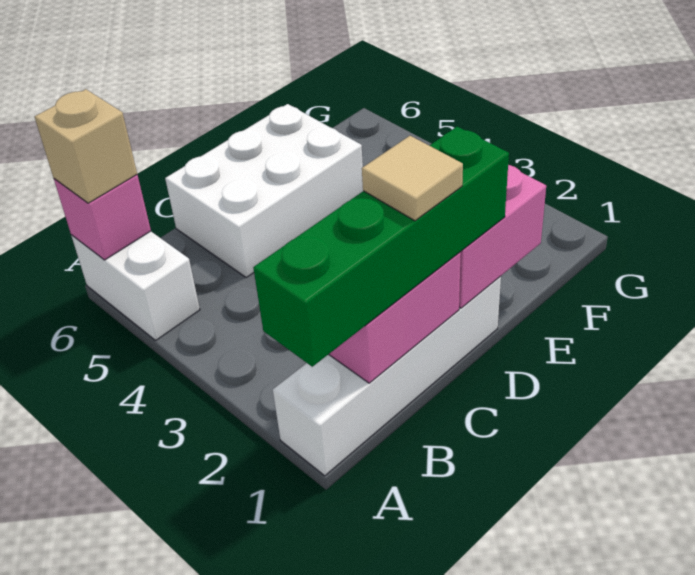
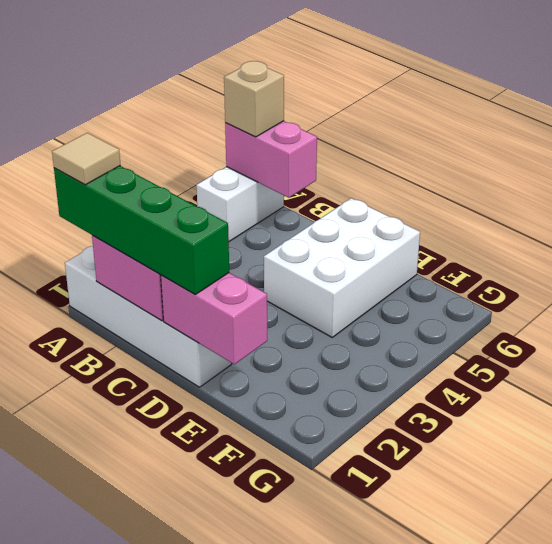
pink 1x1 brick [54,175,151,260] -> pink 1x2 brick [225,121,317,198]
tan 1x1 tile [362,136,463,221] -> tan 1x1 tile moved to [52,133,120,185]
white 2x3 brick [165,104,363,277] -> white 2x3 brick turned to [264,198,420,337]

